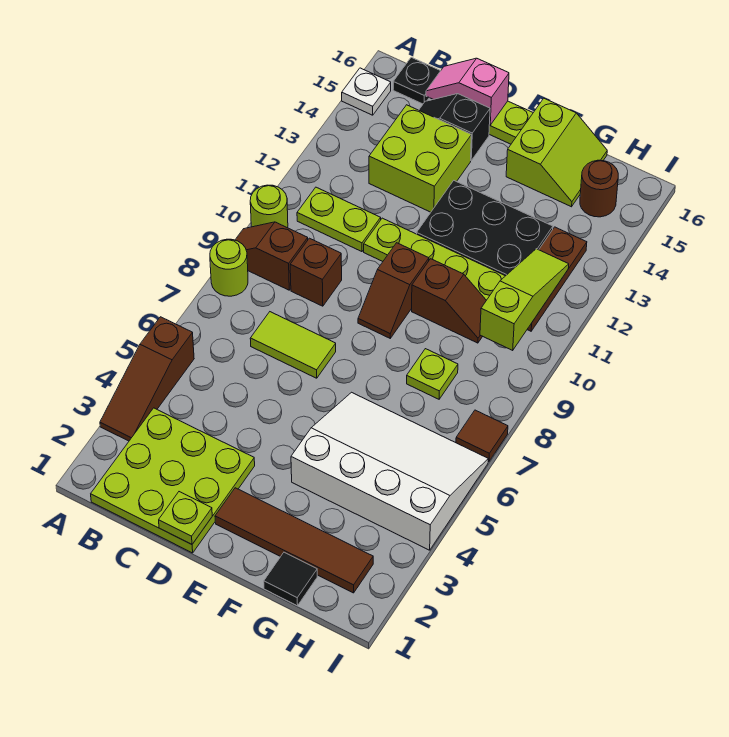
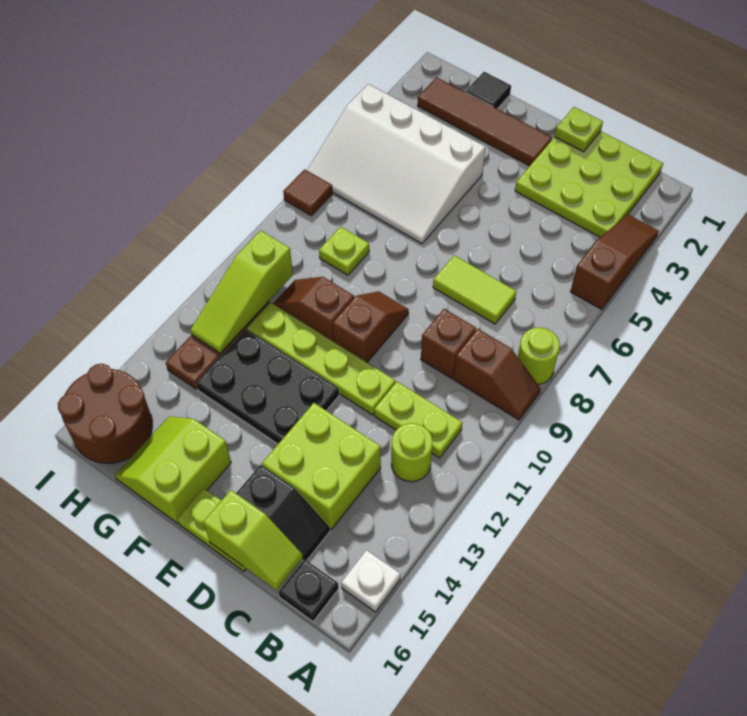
lime 1x1 round brick [250,185,288,228] -> lime 1x1 round brick moved to [391,423,433,482]
pink 1x2 slope [426,58,509,125] -> lime 1x2 slope [203,490,303,590]
brown 1x1 round brick [580,160,618,217] -> brown 2x2 round brick [58,364,152,463]

